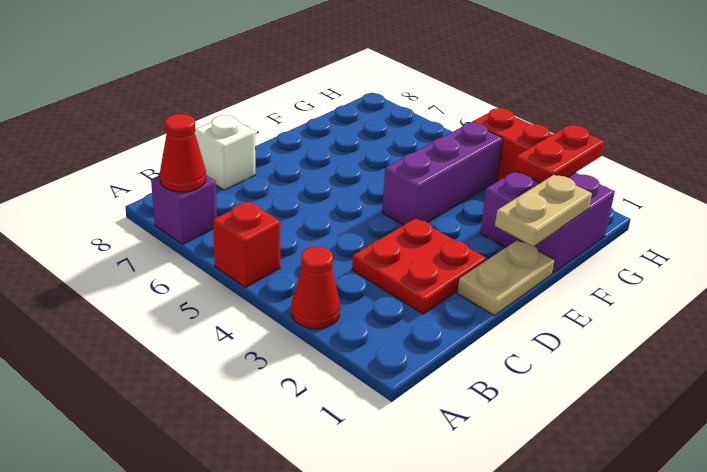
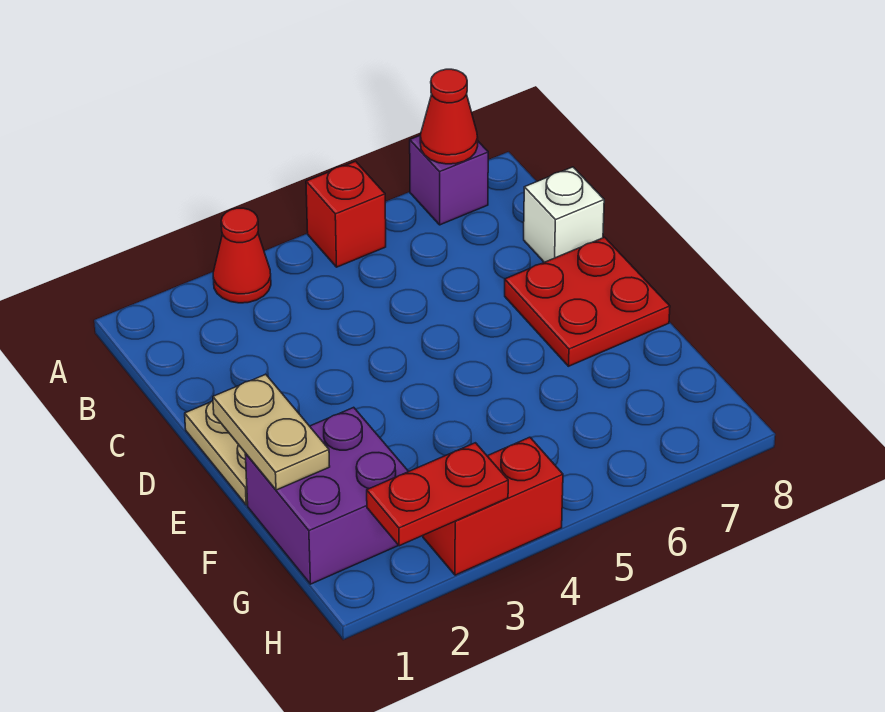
red 2x2 plate [352,218,487,314] -> red 2x2 plate moved to [505,237,670,366]
purple 1x3 brick [382,122,503,225] -> none
red 1x2 plate [515,125,604,183] -> red 1x2 plate turned to [367,443,508,546]

